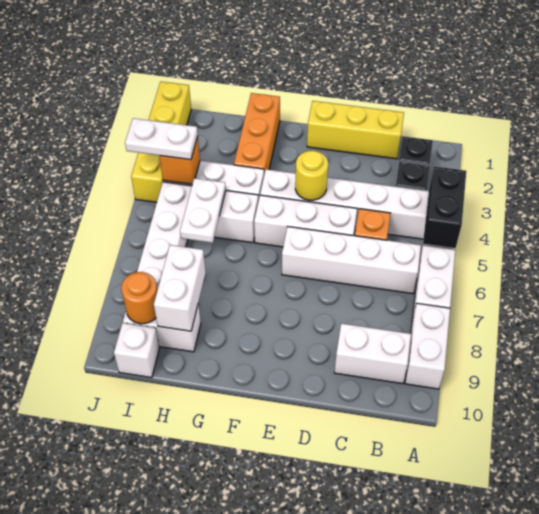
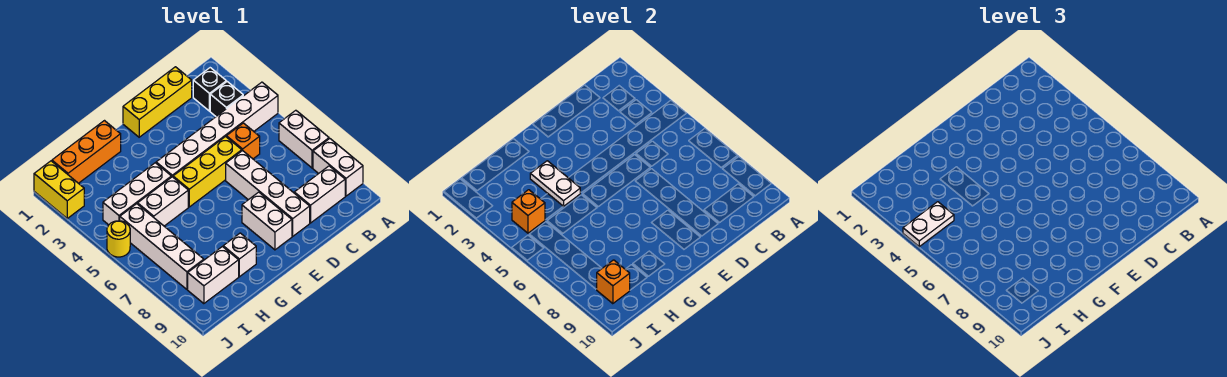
black 1x2 brick [423,166,466,248] -> none
white 1x4 brick [282,227,421,294] -> white 1x4 brick turned to [226,150,310,236]
white 1x3 brick [254,195,357,247] -> yellow 1x3 brick [173,137,242,207]
yellow 1x1 round brick [295,151,328,200] -> yellow 1x1 round brick moved to [107,221,130,257]
orange 1x3 brick [234,93,280,174] -> orange 1x3 brick turned to [52,121,121,183]
white 1x2 plate [180,178,226,243] -> white 1x2 plate moved to [530,161,580,206]
white 1x2 brick [154,245,206,331] -> white 1x2 brick moved to [242,192,292,250]
orange 1x1 round brick [121,272,157,324] -> orange 1x1 brick [597,260,630,304]
white 1x1 brick [114,323,160,378] -> white 1x1 brick moved to [223,233,256,277]
yellow 1x4 brick [131,82,191,202] -> yellow 1x2 brick [34,161,84,218]

